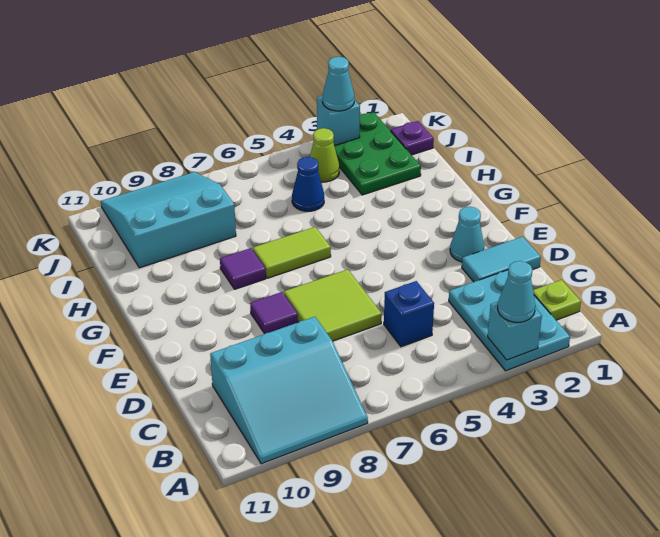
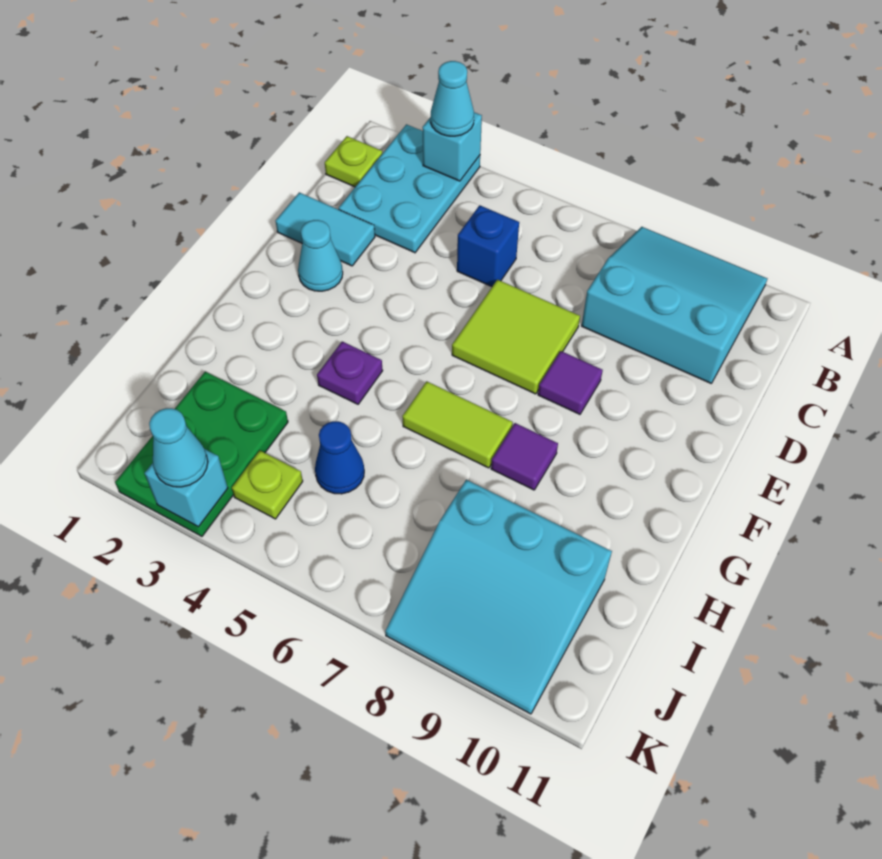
purple 1x1 plate [391,121,434,155] -> purple 1x1 plate moved to [317,342,383,404]
lime 1x1 cone [310,128,339,182] -> lime 1x1 plate [232,451,303,519]

